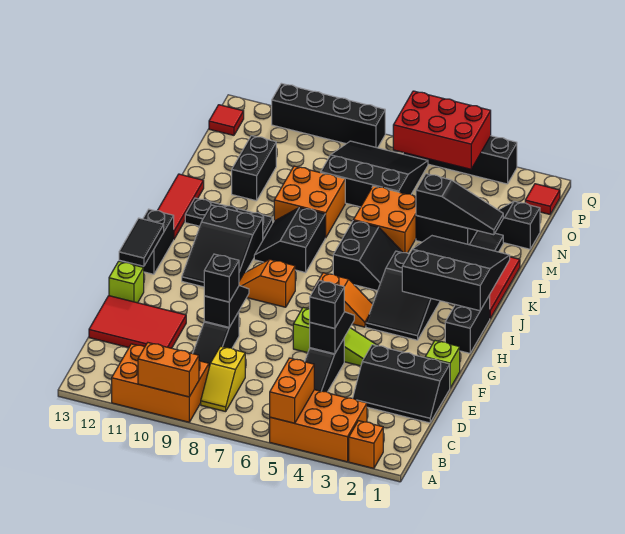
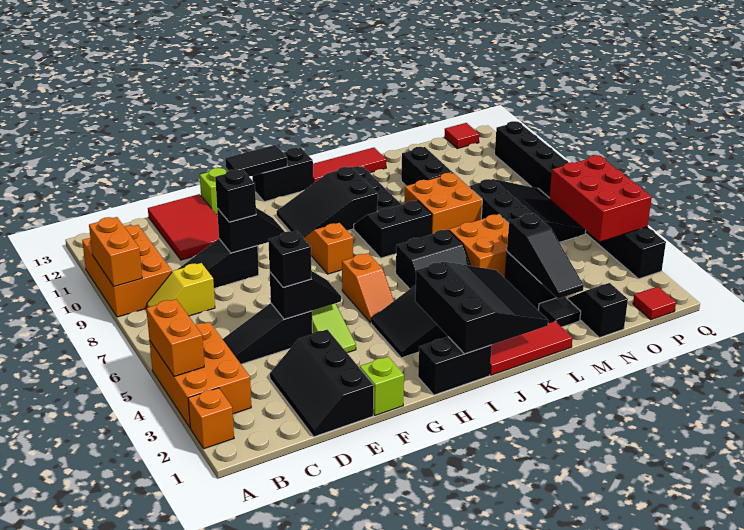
orange 1x2 brick [270,358,314,423] -> orange 1x2 brick turned to [146,299,204,376]
black 1x2 brick [232,136,276,201] -> black 1x2 brick turned to [401,147,453,186]

